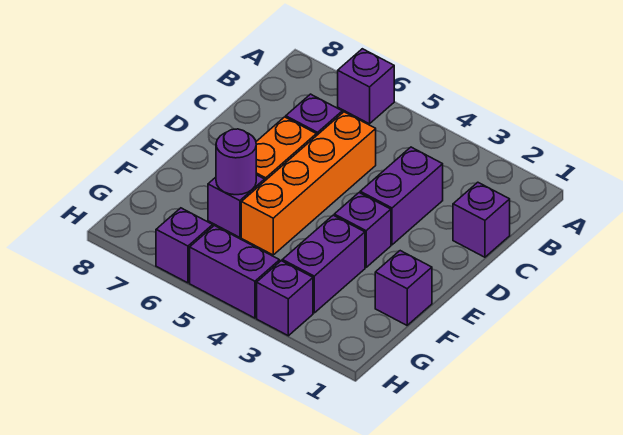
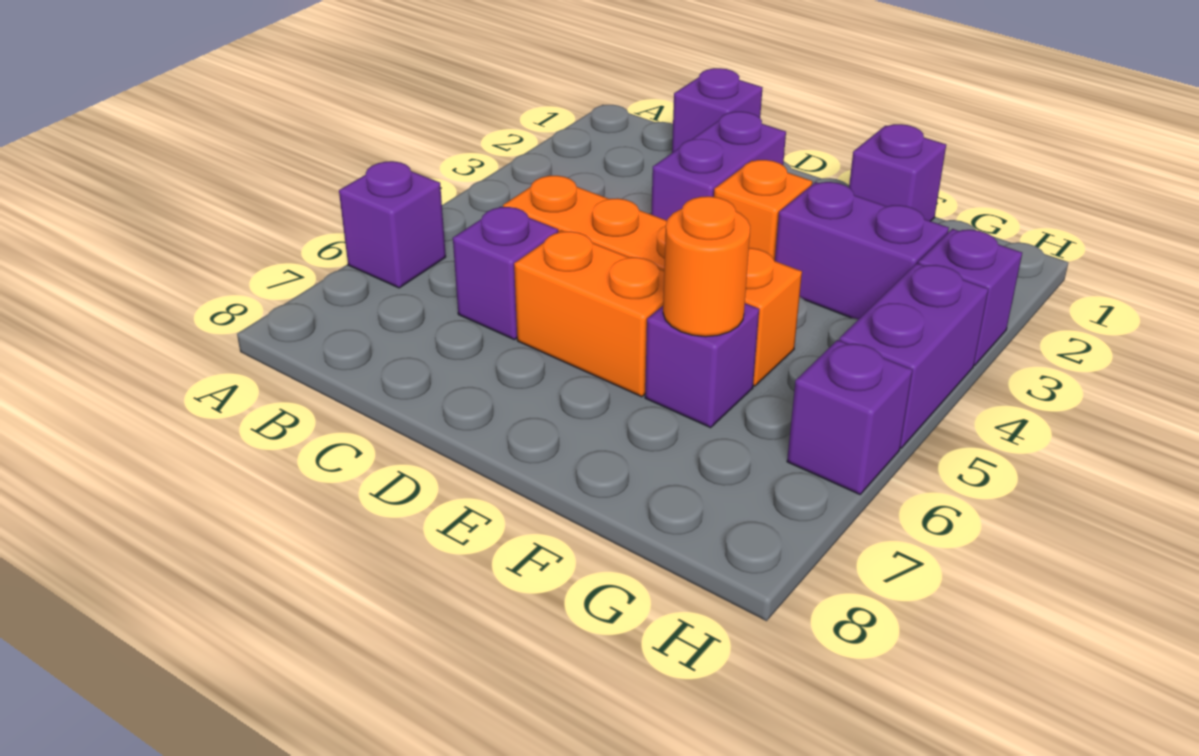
purple 1x2 brick [360,147,443,245] -> purple 1x2 brick turned to [651,112,786,220]
purple 1x1 brick [334,193,391,267] -> orange 1x1 brick [714,160,812,261]
purple 1x1 round brick [216,129,256,195] -> orange 1x1 round brick [663,196,750,337]

